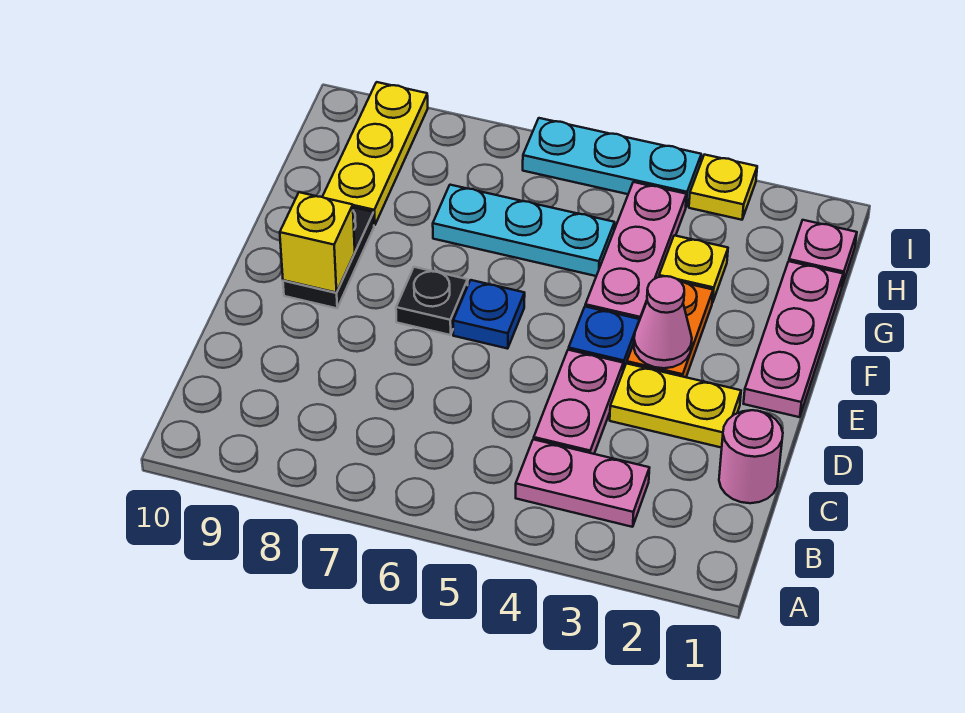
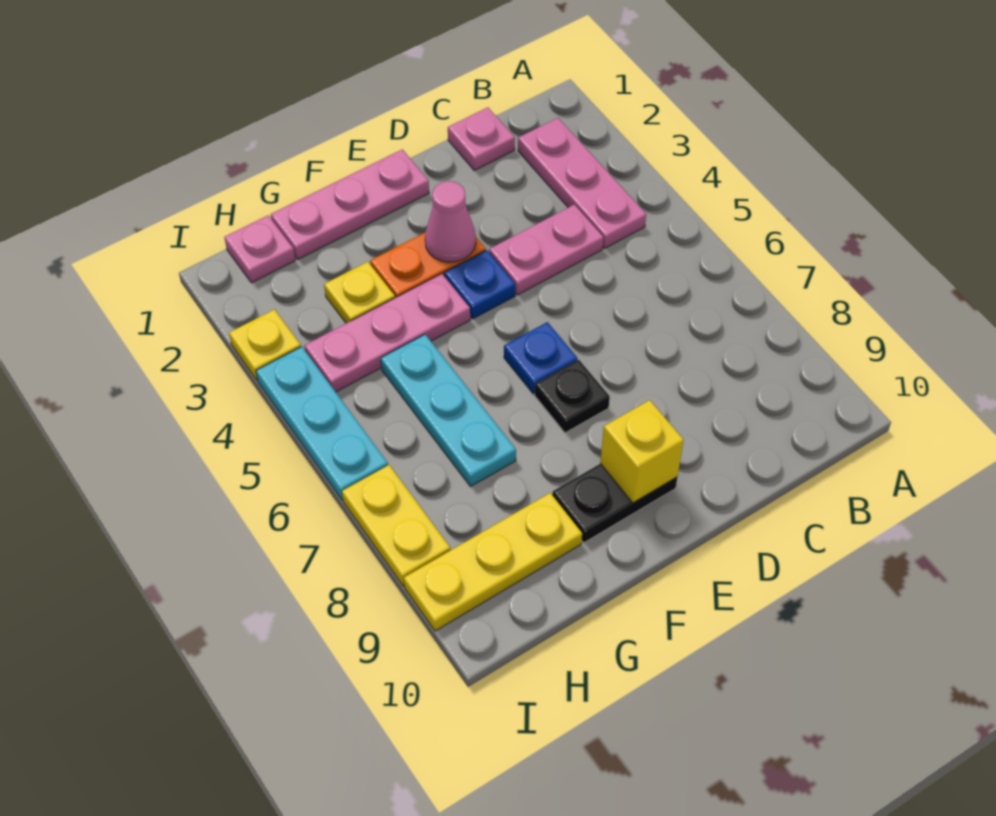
pink 1x2 plate [516,439,649,527] -> pink 1x3 plate [518,118,646,248]
pink 1x1 round brick [719,410,783,503] -> pink 1x1 plate [448,107,515,170]
yellow 1x2 plate [610,363,741,448] -> yellow 1x2 plate moved to [342,465,450,586]

